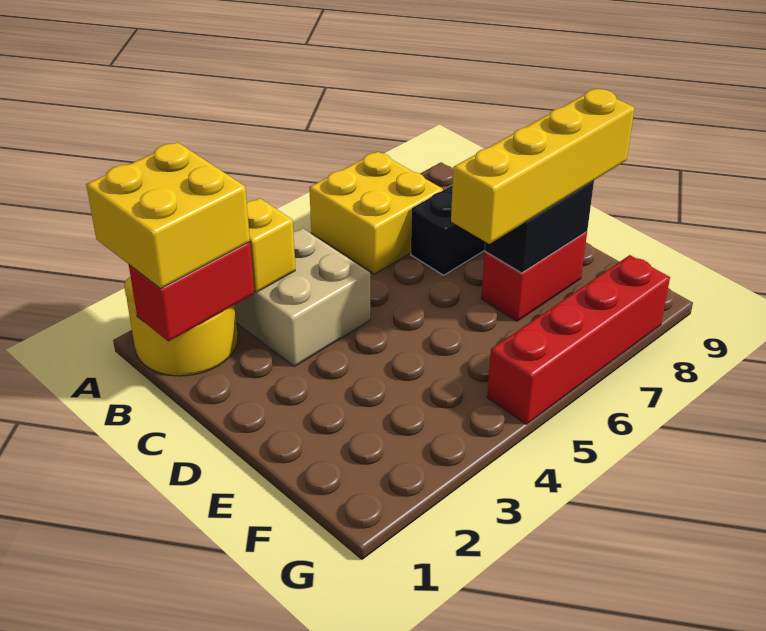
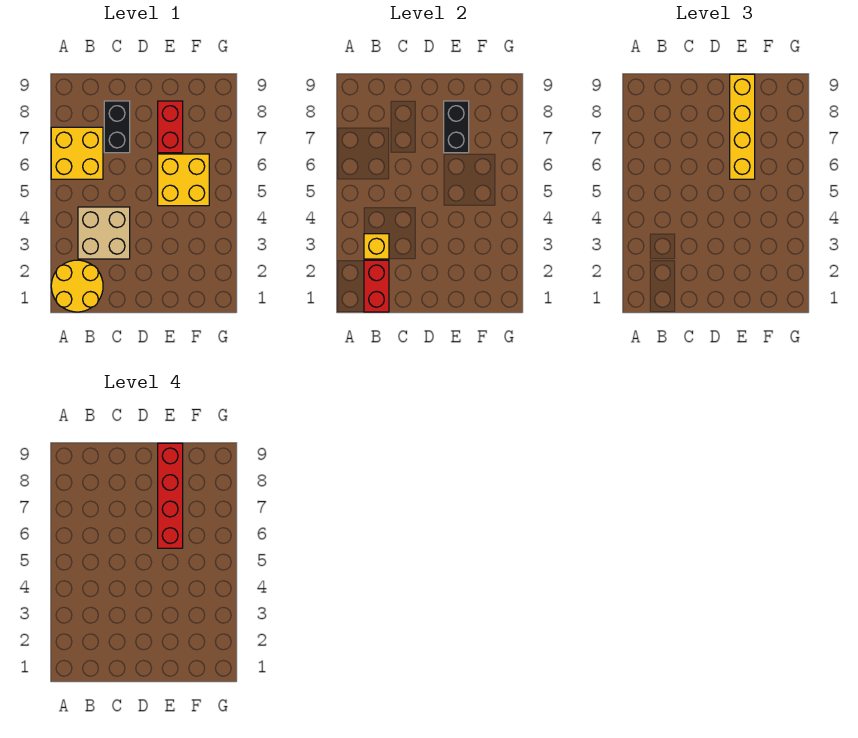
yellow 2x2 brick [86,142,250,288] -> yellow 2x2 brick moved to [158,154,209,206]
red 1x4 brick [487,255,670,424] -> red 1x4 brick moved to [158,443,183,548]

